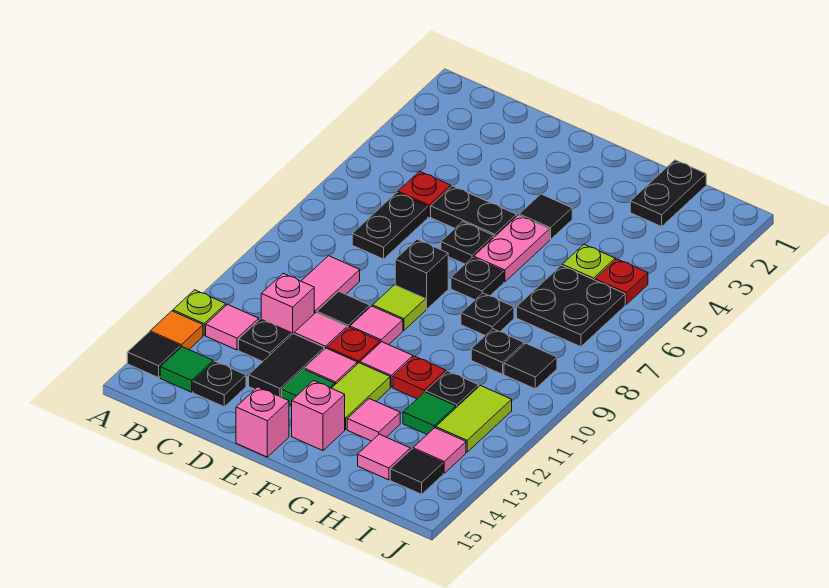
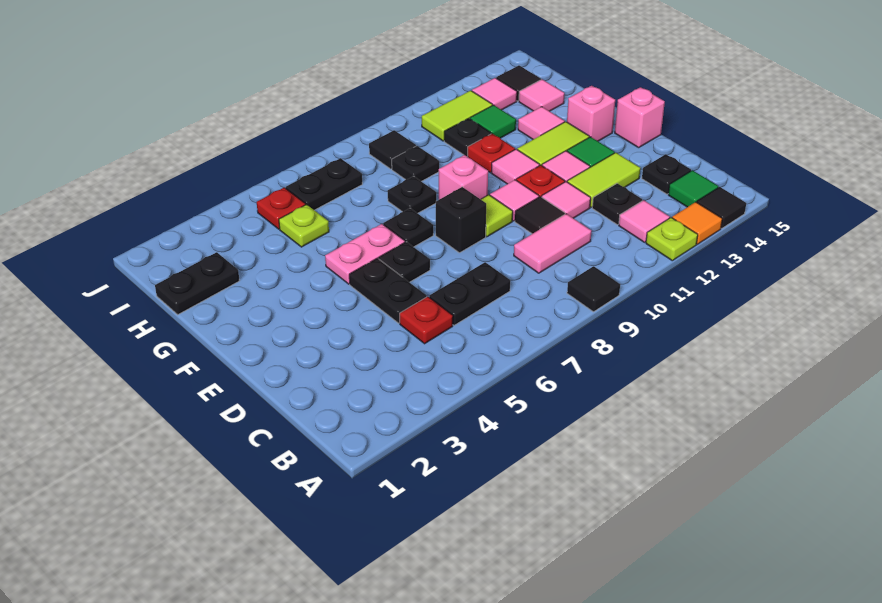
pink 1x1 brick [261,274,314,334] -> pink 1x1 brick moved to [439,155,488,199]
black 1x2 tile [249,334,324,397] -> lime 1x2 tile [567,153,640,207]
black 1x1 tile [519,194,572,240] -> black 1x1 tile moved to [567,266,620,312]
black 2x2 plate [517,265,625,347] -> black 1x2 plate [286,158,362,210]

